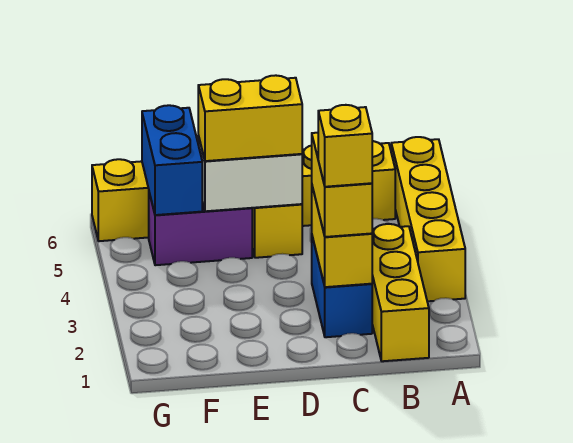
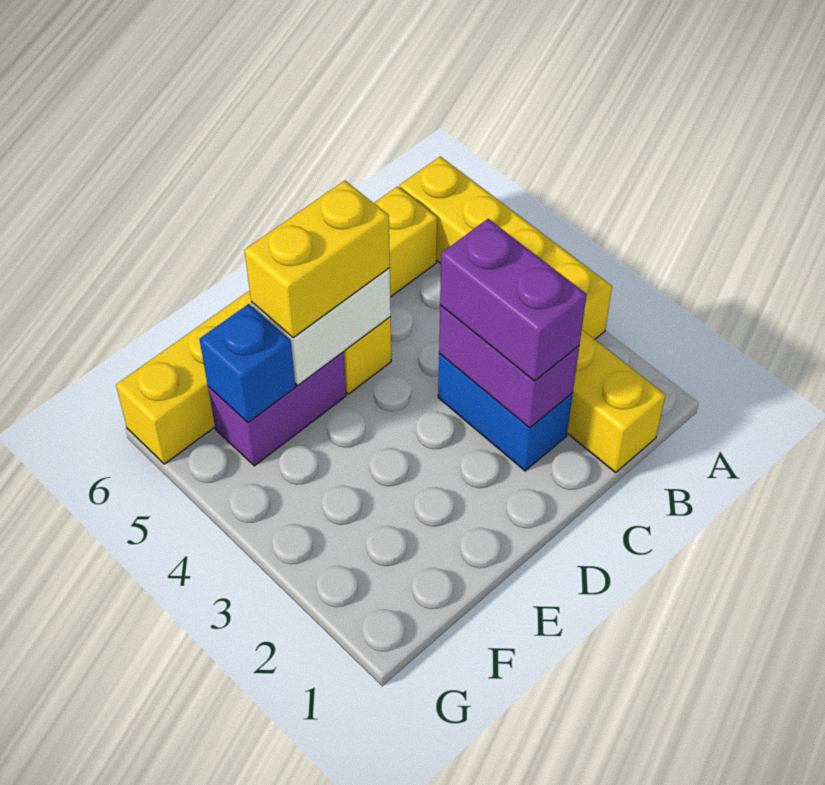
yellow 1x2 brick [312,187,372,287] -> purple 1x2 brick [439,305,579,428]
yellow 1x2 brick [312,133,372,237] -> purple 1x2 brick [440,219,587,381]
yellow 1x1 brick [318,105,372,187] -> none
blue 1x2 brick [142,105,202,215] -> blue 1x1 brick [200,304,295,422]

